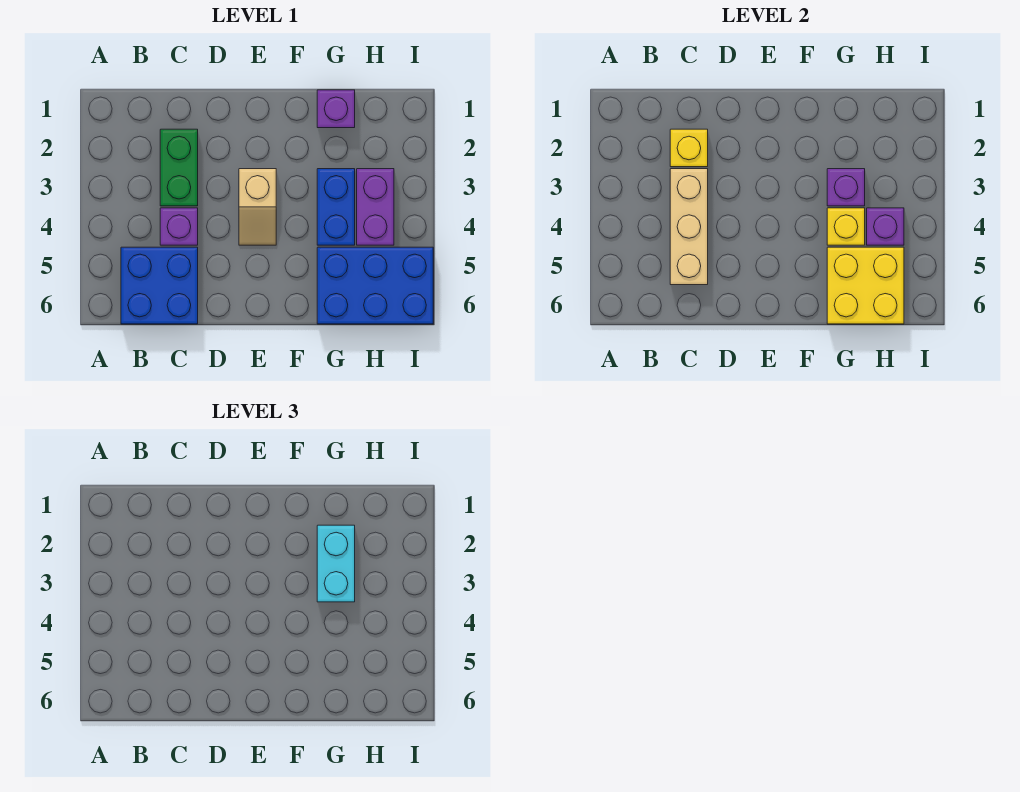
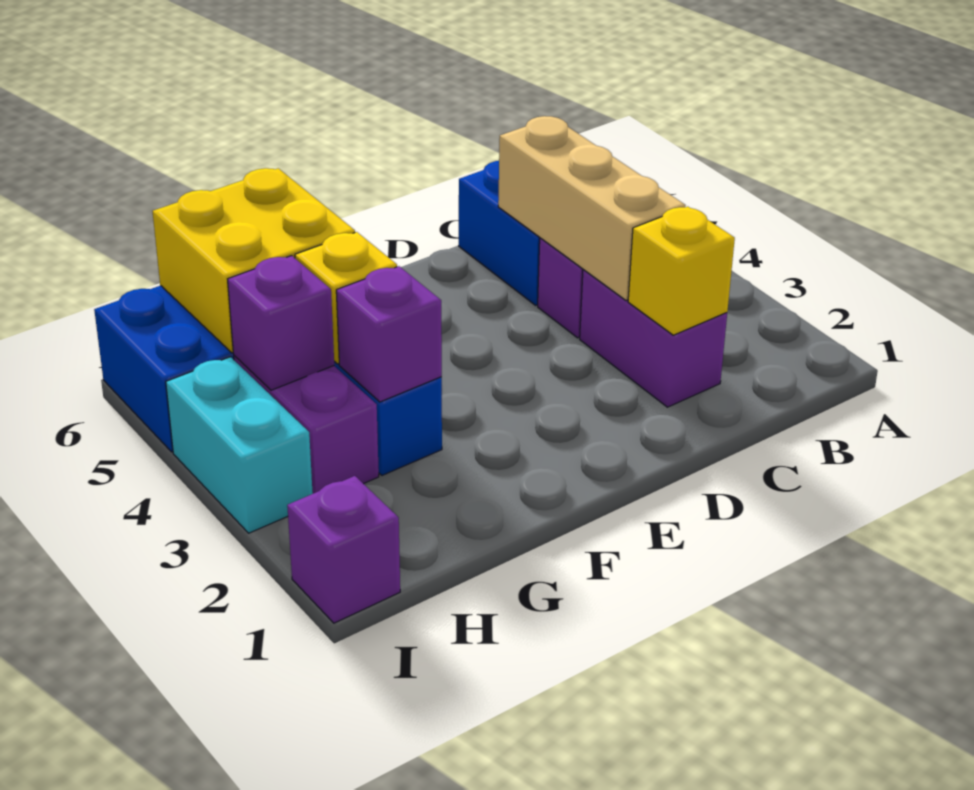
green 1x2 brick [160,129,198,206] -> purple 1x2 brick [580,270,727,407]
tan 1x2 slope [239,169,276,245] -> none
purple 1x1 brick [317,90,355,128] -> purple 1x1 brick moved to [287,476,400,623]
cyan 1x2 brick [317,525,355,602] -> cyan 1x2 brick moved to [166,357,313,533]

